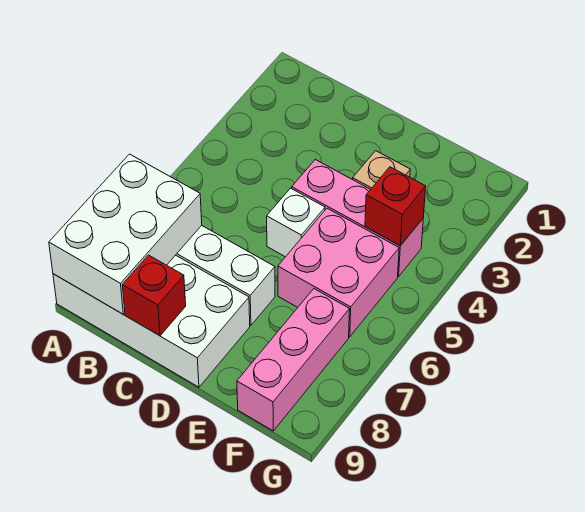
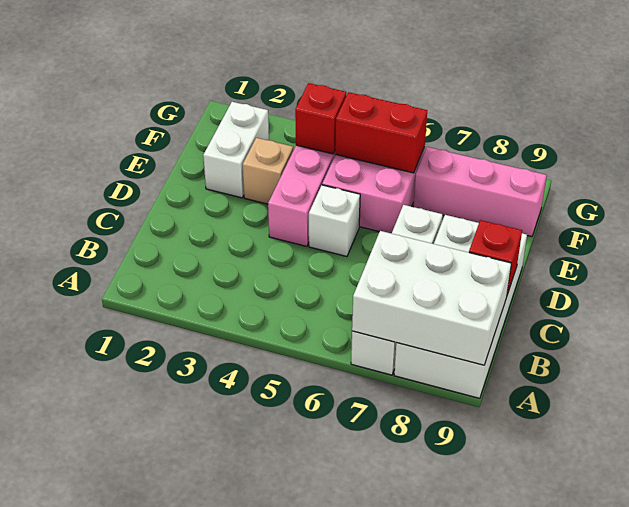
none -> white 1x2 brick [203,102,269,198]
none -> red 1x2 brick [335,92,427,173]

